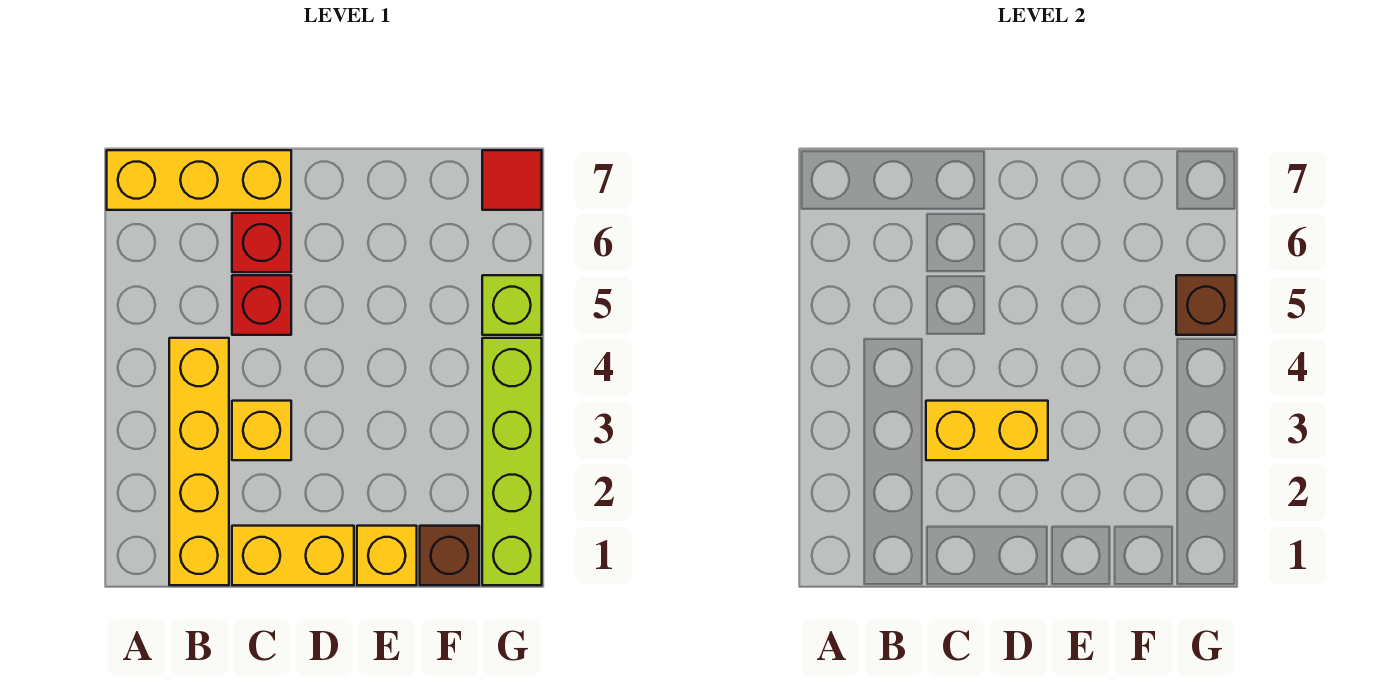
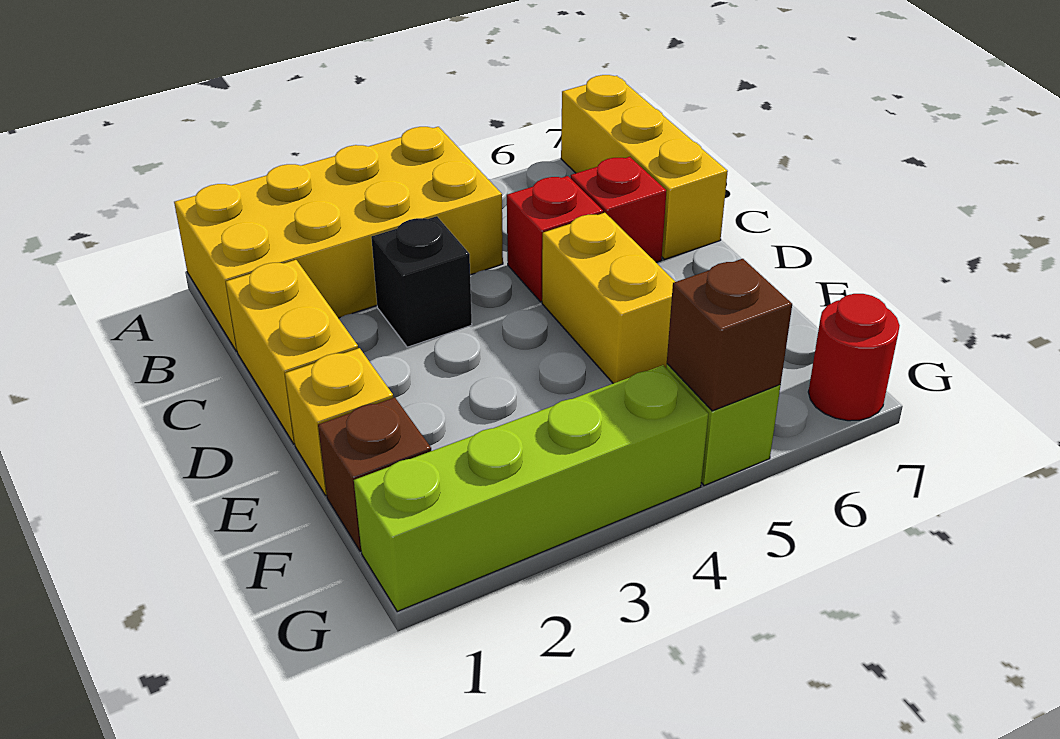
yellow 1x4 brick [169,338,229,585] -> yellow 2x4 brick [174,127,503,351]
yellow 1x1 brick [232,401,291,460] -> black 1x1 brick [371,216,472,347]
yellow 1x2 brick [926,401,1048,460] -> yellow 1x2 brick moved to [542,213,675,384]
red 1x1 tile [482,150,542,210] -> red 1x1 round brick [808,294,900,421]

